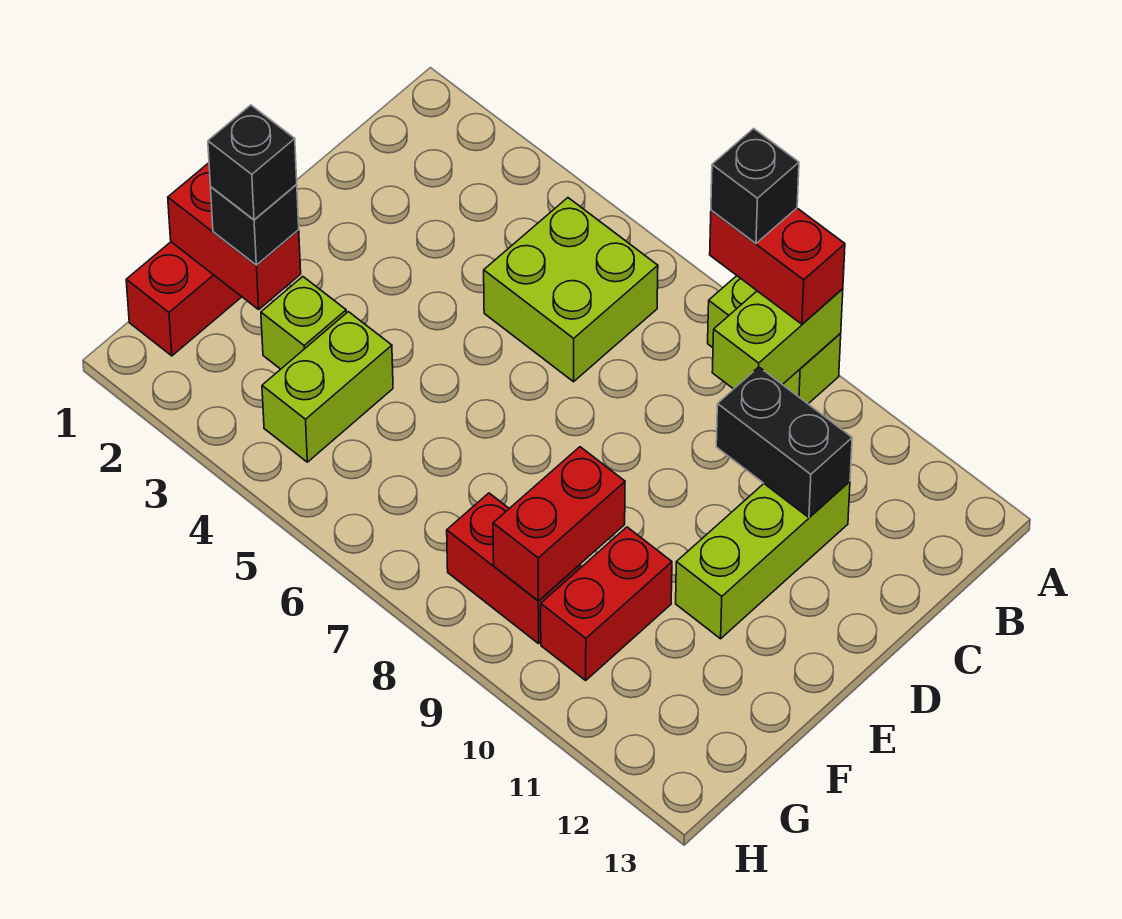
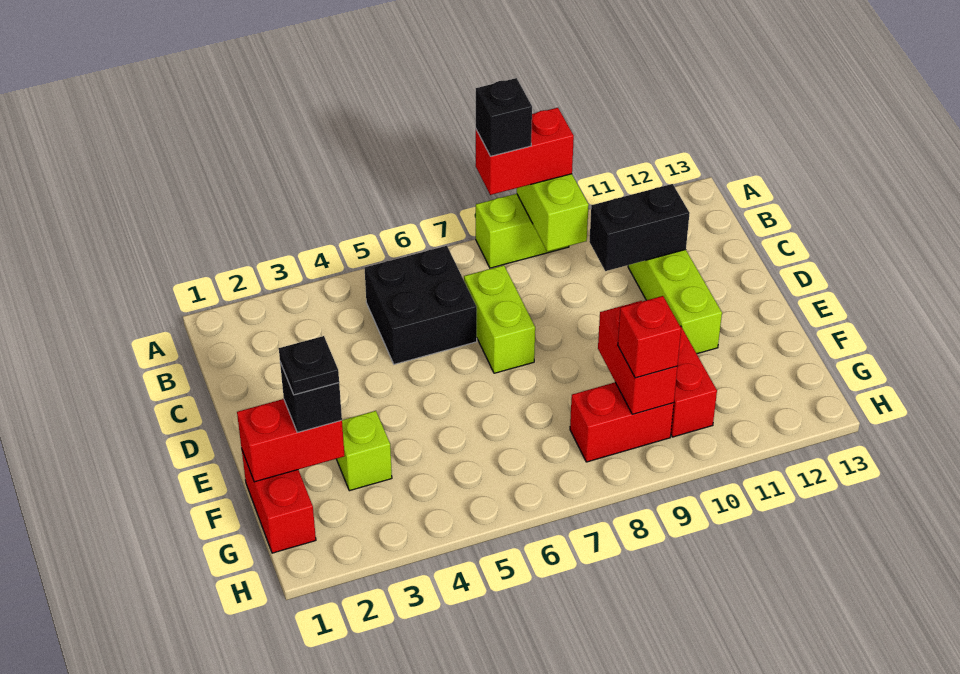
lime 2x2 brick [484,198,658,382] -> black 2x2 brick [365,246,477,364]
black 1x1 brick [208,105,297,220] -> black 1x1 plate [279,336,339,395]
lime 1x2 brick [262,312,393,462] -> lime 1x2 brick moved to [464,265,535,373]
none -> red 1x1 brick [618,296,681,378]

